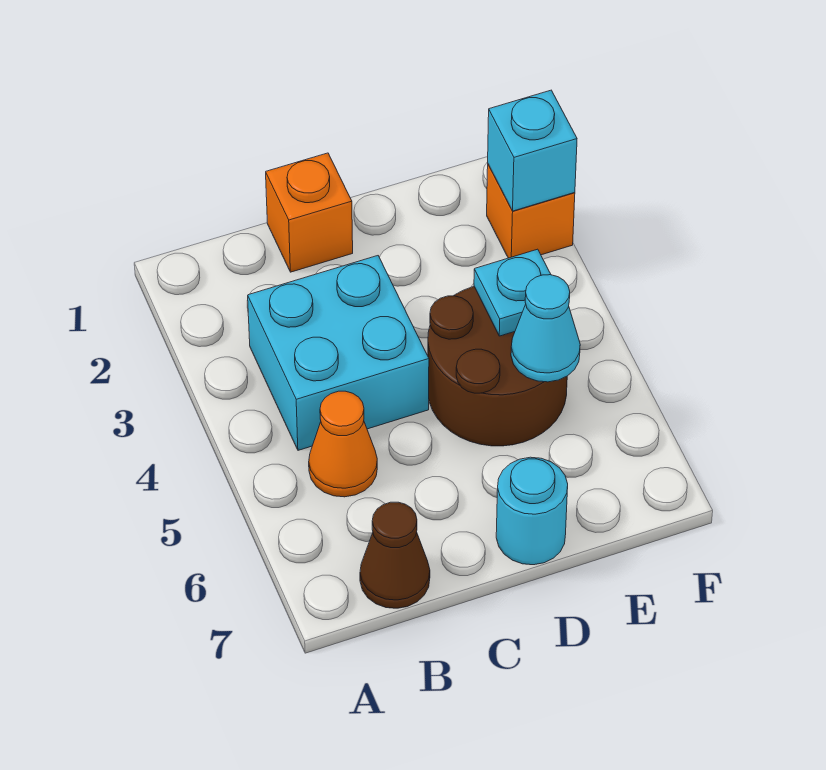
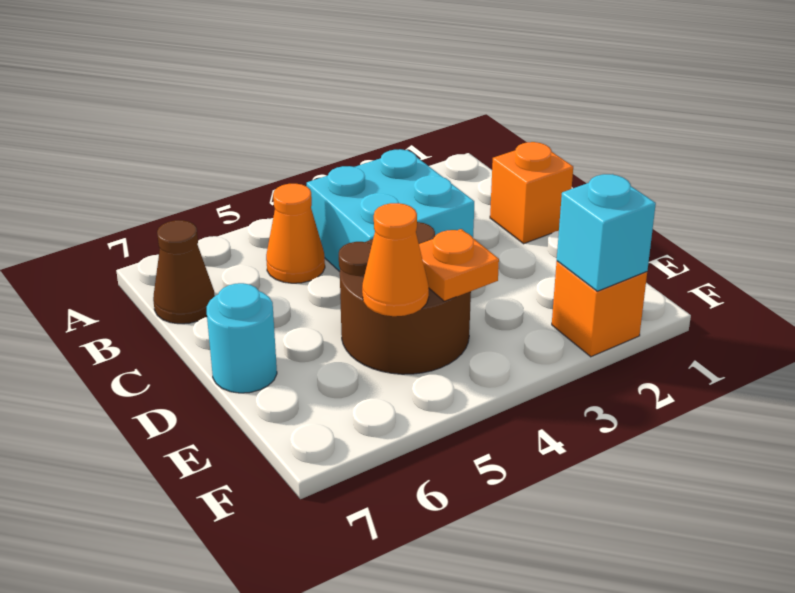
cyan 1x1 plate [474,249,551,336] -> orange 1x1 plate [419,229,499,301]
cyan 1x1 cone [511,275,580,382] -> orange 1x1 cone [362,203,429,316]

